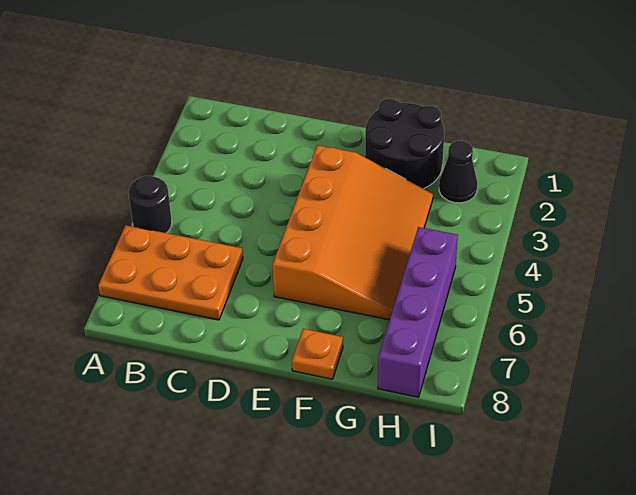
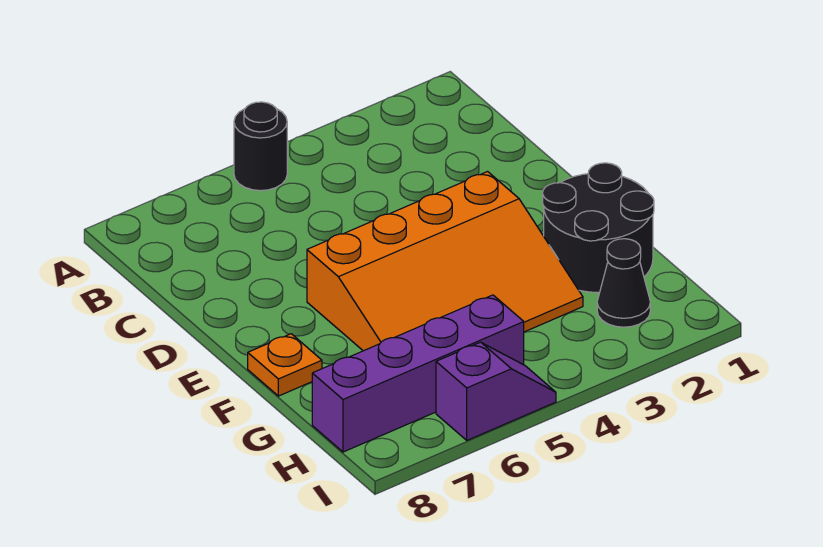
orange 2x3 plate [98,225,243,320] -> none
none -> purple 1x2 slope [436,342,556,440]

